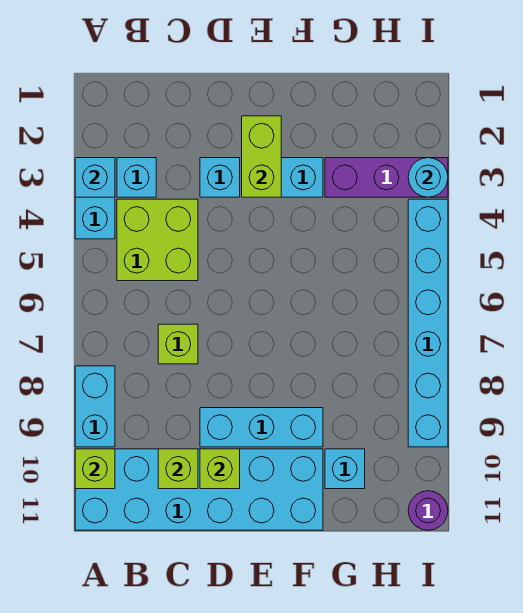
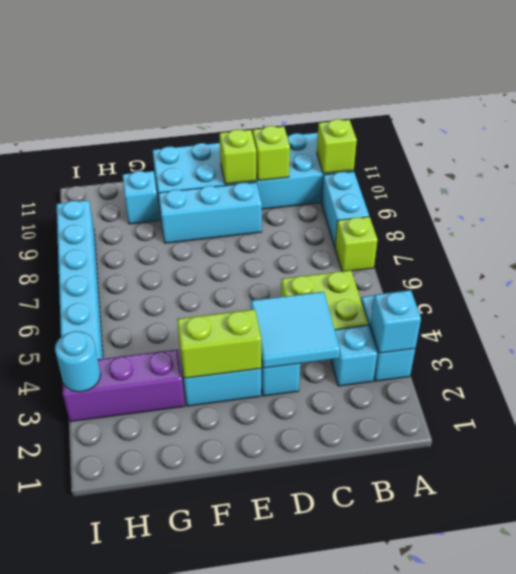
none -> cyan 2x2 tile [251,292,340,368]
lime 1x1 brick [158,324,198,364] -> lime 1x1 brick moved to [335,217,377,271]
lime 1x2 brick [242,116,281,197] -> lime 1x2 brick turned to [177,309,261,378]
purple 1x1 round brick [408,491,448,530] -> none

